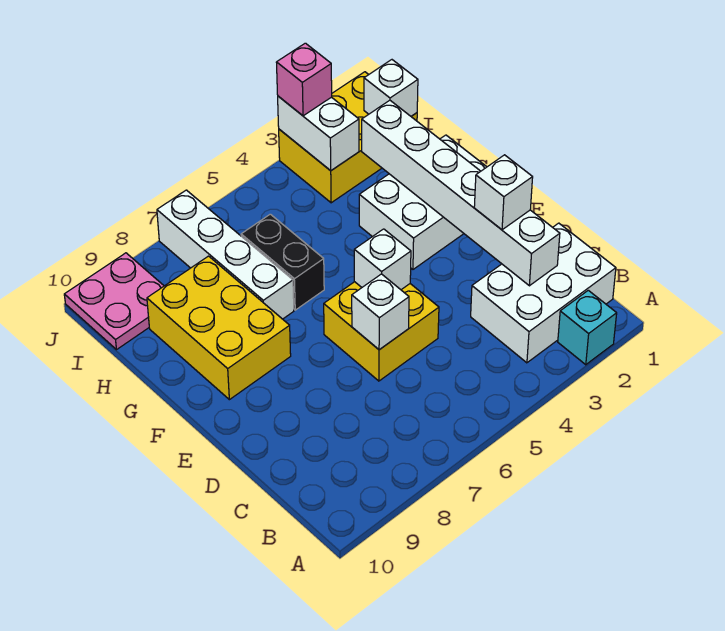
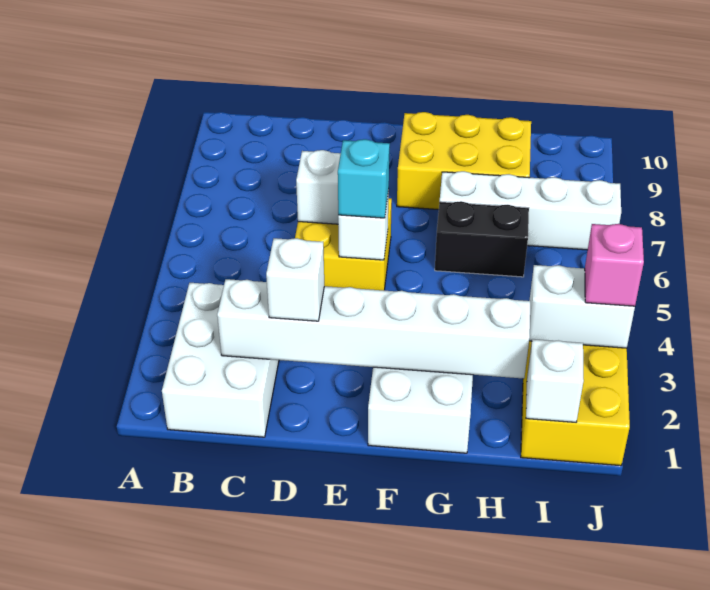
cyan 1x1 brick [558,290,617,365] -> cyan 1x1 brick moved to [338,139,390,218]
pink 2x2 plate [64,253,164,349] -> none

